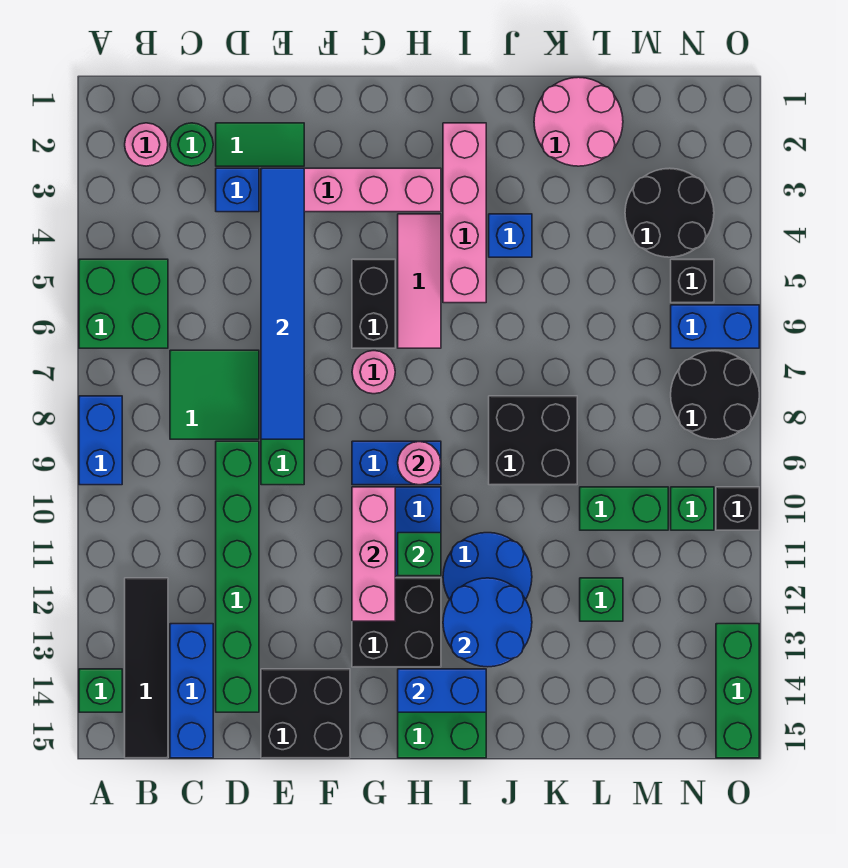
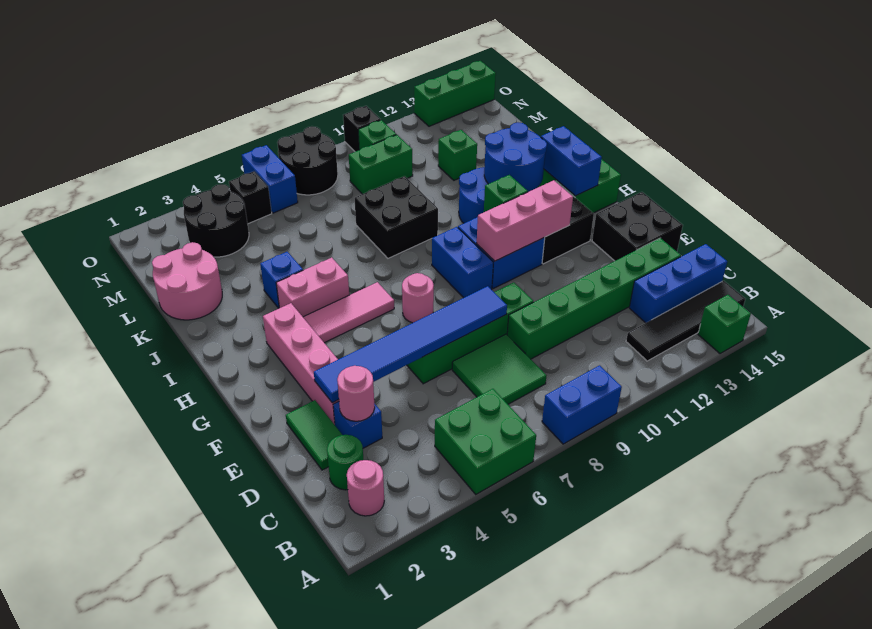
black 1x2 brick [352,259,395,348] -> none
pink 1x1 round brick [398,442,441,485] -> pink 1x1 round brick moved to [337,366,375,421]
pink 1x4 brick [443,123,486,303] -> pink 1x2 brick [276,258,349,317]
green 1x2 brick [580,487,668,530] -> green 1x2 brick turned to [349,135,413,194]

